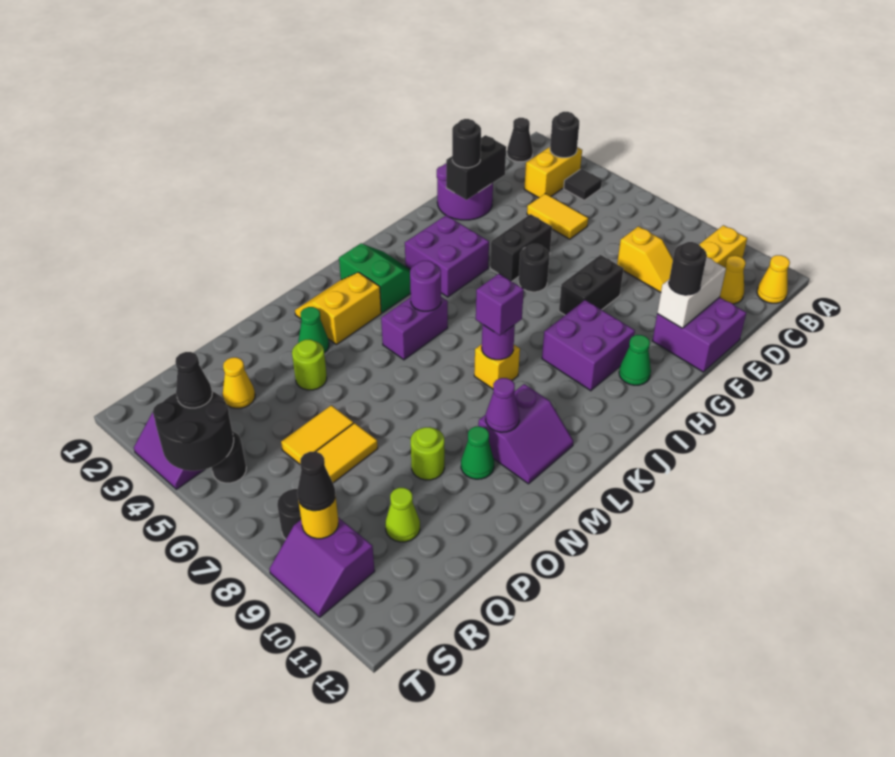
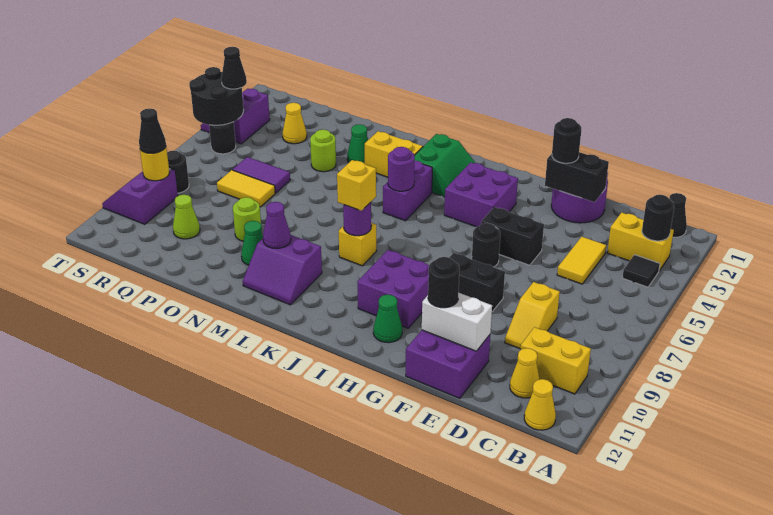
purple 1x2 brick [381,297,448,360] -> purple 1x2 brick turned to [383,161,432,221]
purple 1x1 brick [476,274,524,335] -> yellow 1x1 brick [337,160,376,211]
yellow 1x2 tile [281,405,354,464] -> purple 1x2 tile [233,157,290,193]

